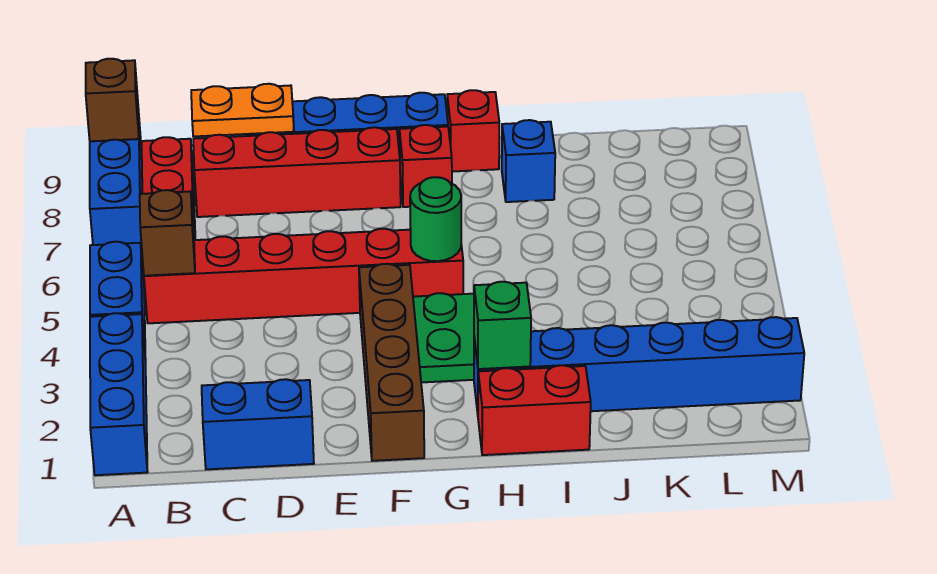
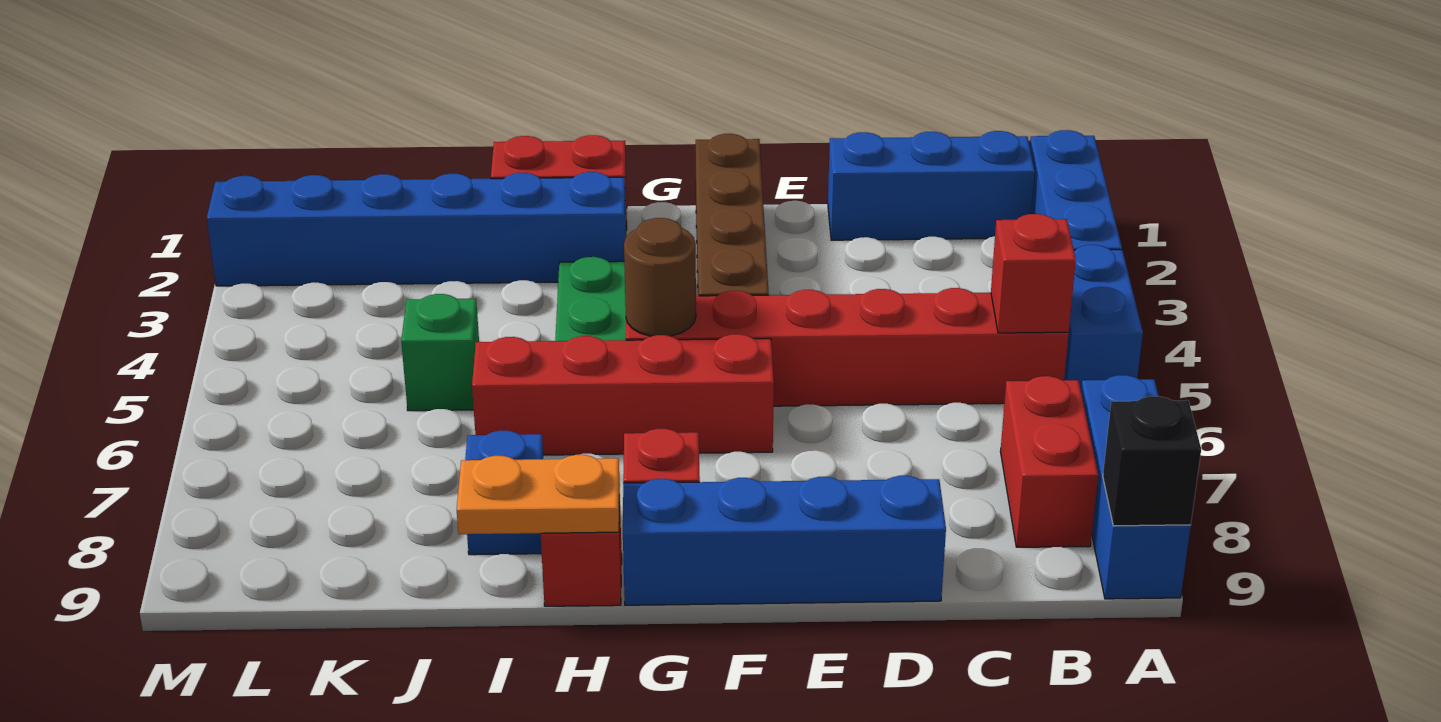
brown 1x1 brick [86,59,139,141] -> black 1x1 brick [1103,396,1201,526]
brown 1x1 brick [140,190,195,276] -> red 1x1 brick [991,214,1076,333]
blue 1x2 brick [202,379,314,469] -> blue 1x3 brick [828,131,1035,240]
red 1x4 brick [193,127,401,217] -> red 1x4 brick moved to [472,334,774,455]
orange 1x2 plate [191,84,294,136] -> orange 1x2 plate moved to [457,455,619,534]
green 1x1 round brick [410,177,461,261] -> brown 1x1 round brick [624,218,696,336]
green 1x1 brick [474,282,531,369] -> green 1x1 brick moved to [401,294,479,411]

